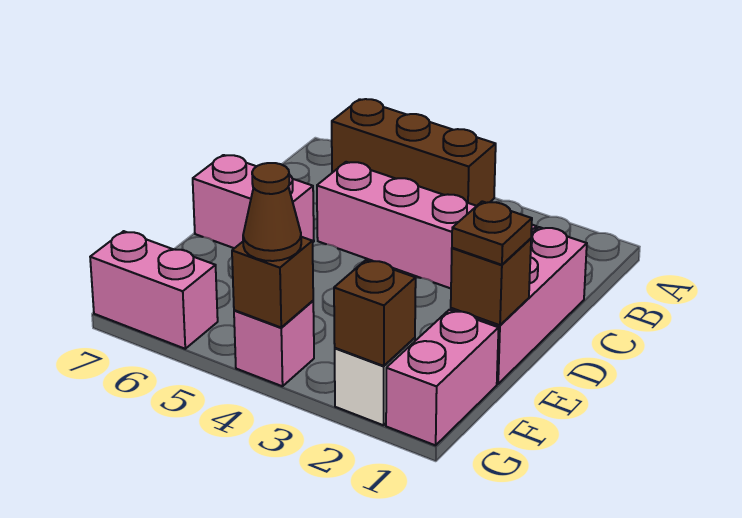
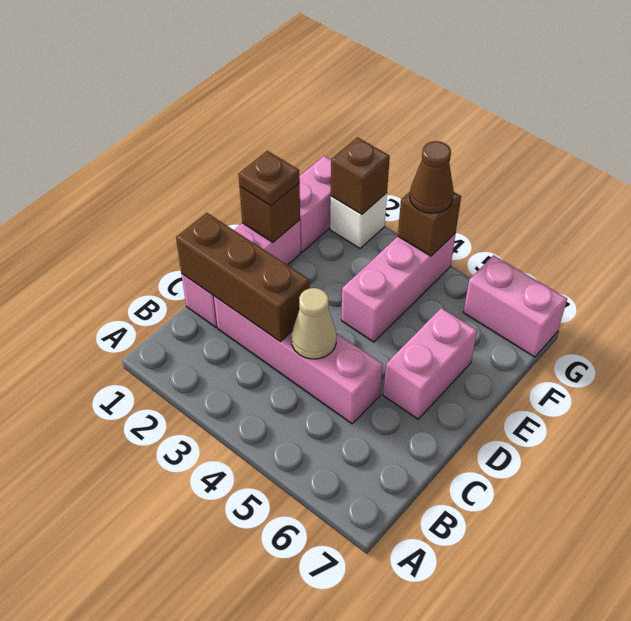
brown 1x3 brick [332,99,496,206] -> brown 1x3 brick moved to [176,213,310,342]
none -> tan 1x1 cone [291,288,337,359]
pink 1x2 brick [193,155,314,248] -> pink 1x2 brick turned to [383,308,477,419]
pink 1x1 brick [234,301,314,386] -> pink 1x3 brick [341,233,456,342]

